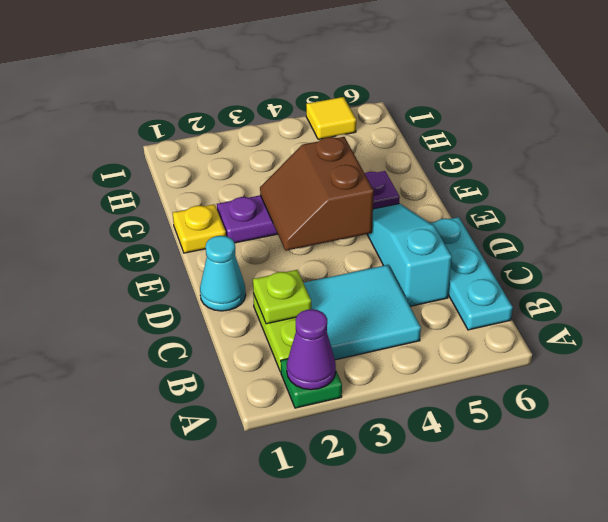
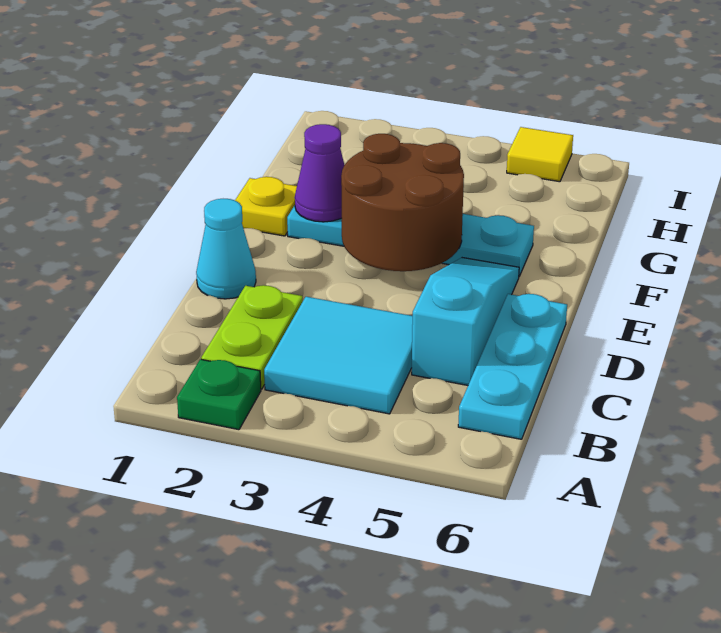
purple 1x1 cone [287,309,336,390] -> purple 1x1 cone moved to [295,124,344,222]
lime 1x1 plate [253,270,311,324] -> none
brown 2x2 slope [260,137,374,251] -> brown 2x2 round brick [341,134,464,271]
purple 1x4 plate [217,171,400,243] -> cyan 1x4 plate [287,205,534,276]

